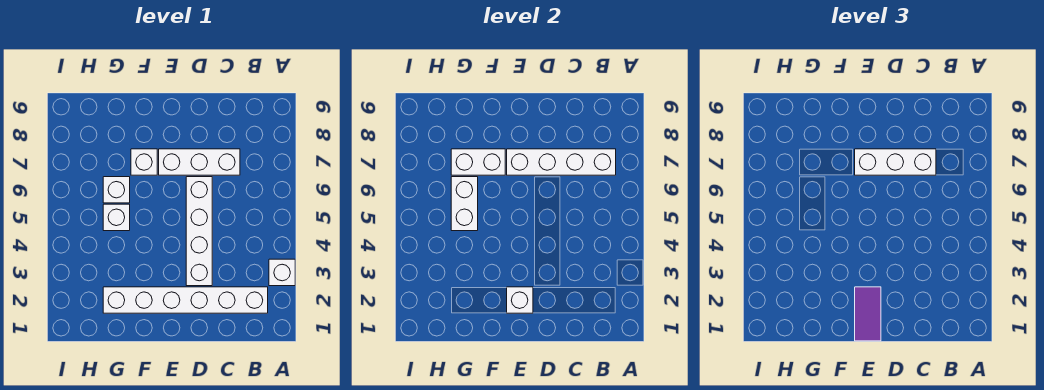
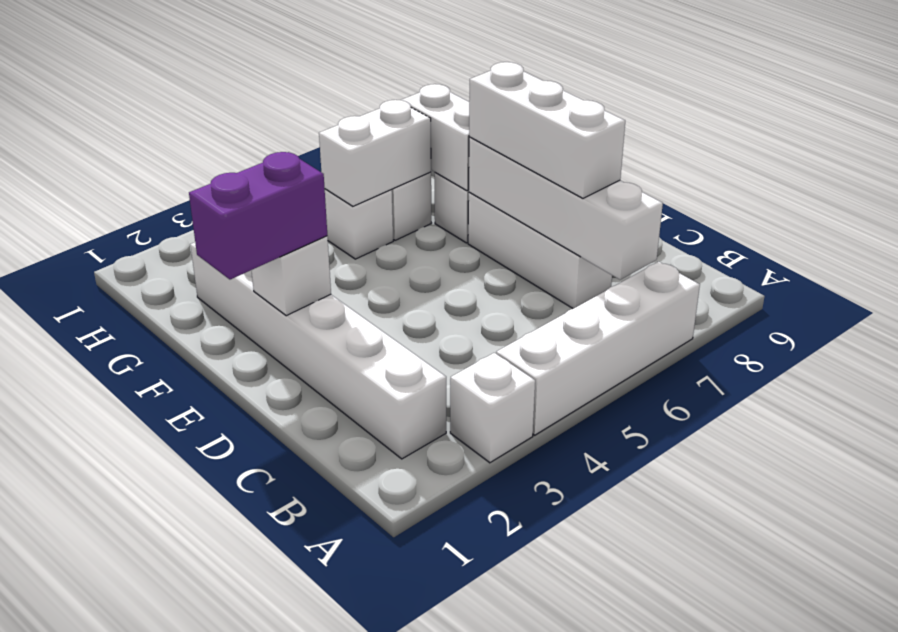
white 1x4 brick [186,177,212,286] -> white 1x4 brick moved to [496,262,700,435]
purple 1x2 tile [855,287,881,341] -> purple 1x2 brick [189,152,327,279]

